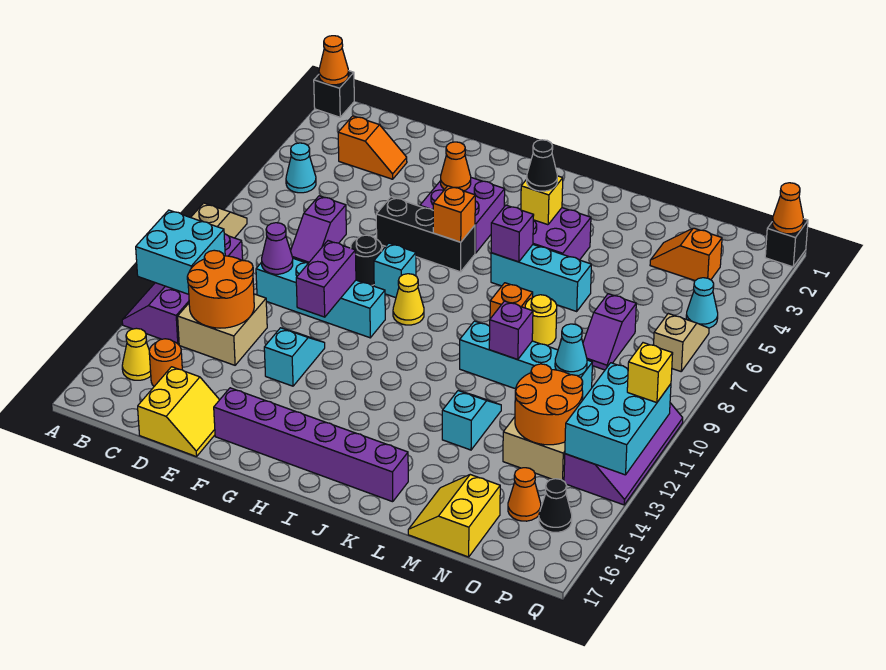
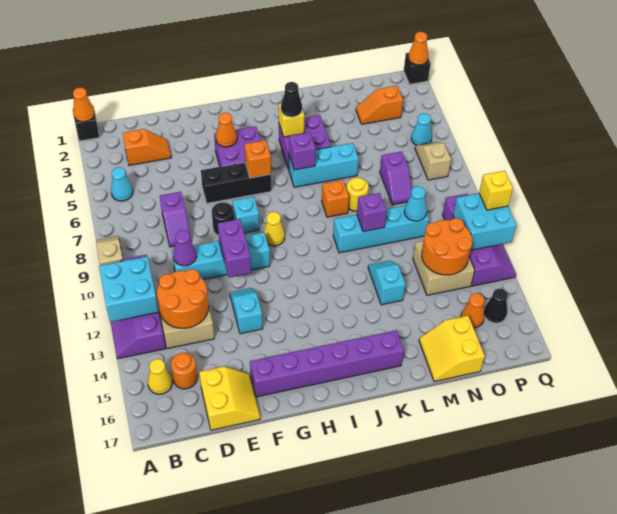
cyan 2x3 brick [565,363,671,475] -> cyan 2x2 brick [453,193,517,250]

